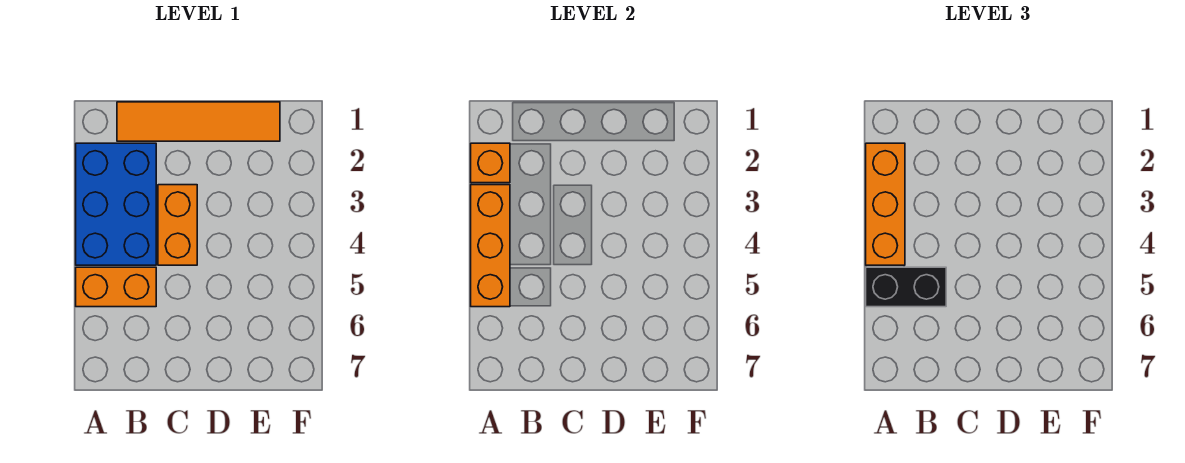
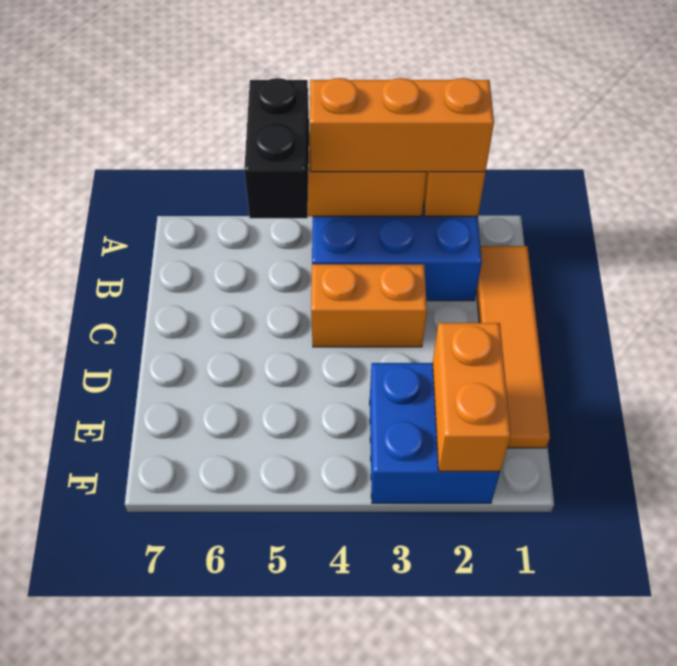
orange 1x2 brick [76,267,156,307] -> orange 1x2 brick moved to [433,323,511,471]
none -> blue 2x2 brick [370,363,500,503]

